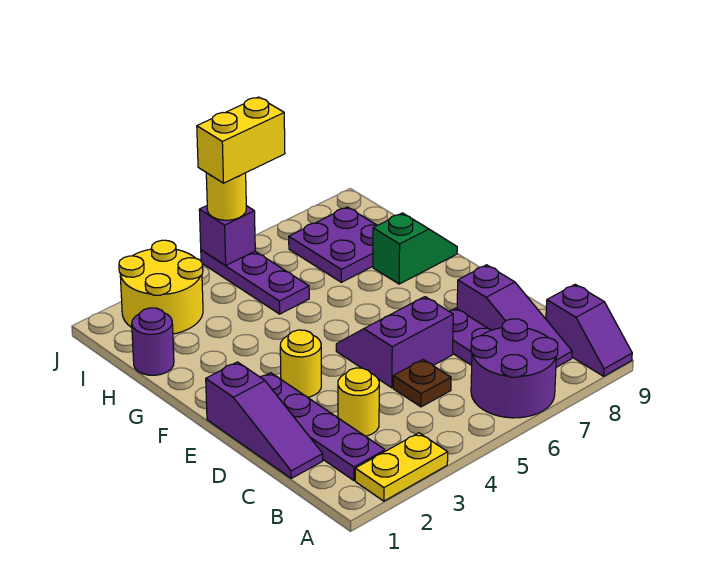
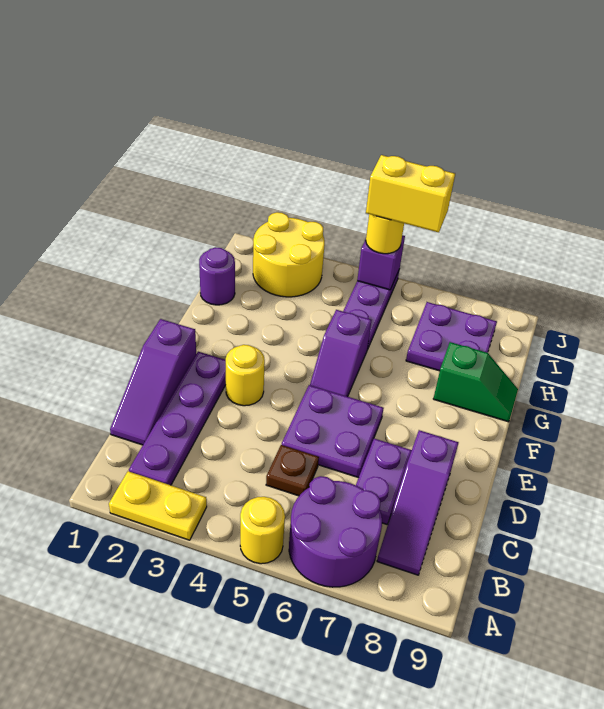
purple 1x2 slope [546,284,632,376] -> purple 1x2 slope moved to [310,310,372,397]
yellow 1x1 round brick [338,368,379,436] -> yellow 1x1 round brick moved to [240,497,285,564]
purple 2x2 slope [336,297,453,388] -> purple 2x2 plate [282,385,384,478]

